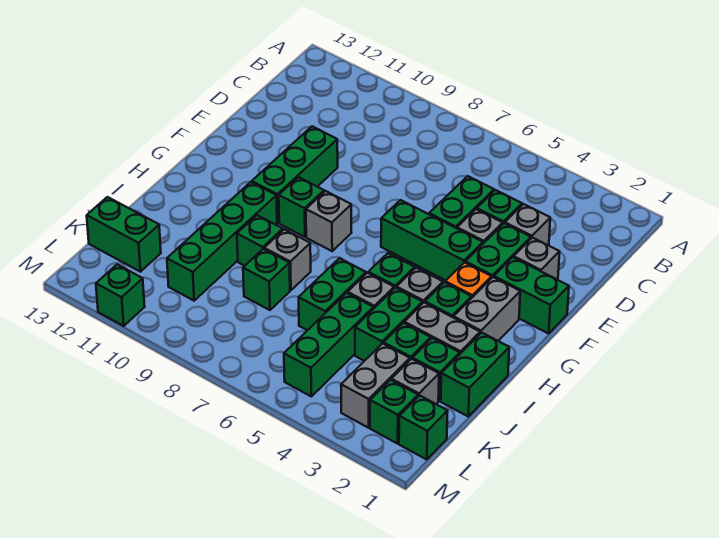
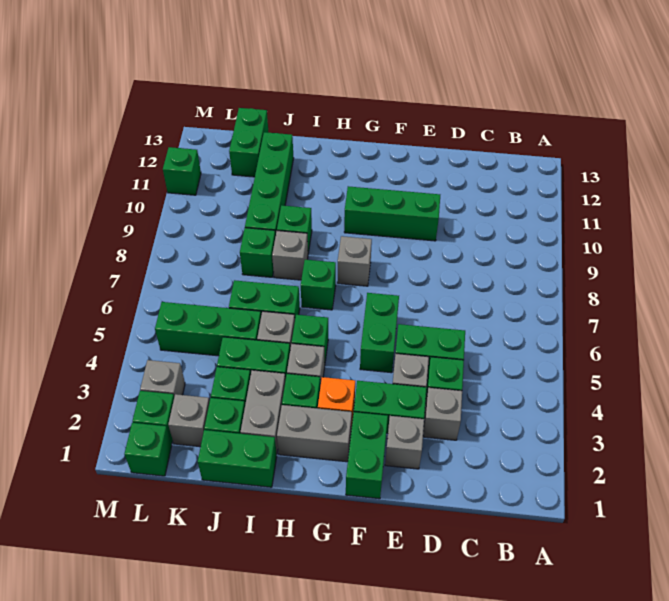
green 1x3 brick [381,200,483,280] -> green 1x2 brick [360,293,399,373]
green 1x1 brick [279,177,324,237] -> green 1x1 brick moved to [301,260,336,310]
green 1x4 brick [167,182,277,301] -> green 1x4 brick turned to [245,132,294,235]
grey 1x2 brick [341,343,410,428] -> grey 1x1 brick [140,360,185,397]

